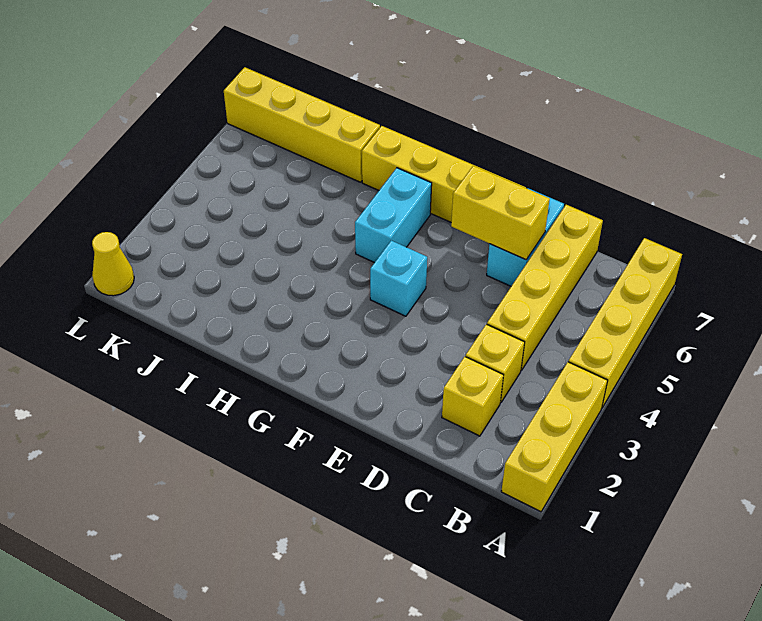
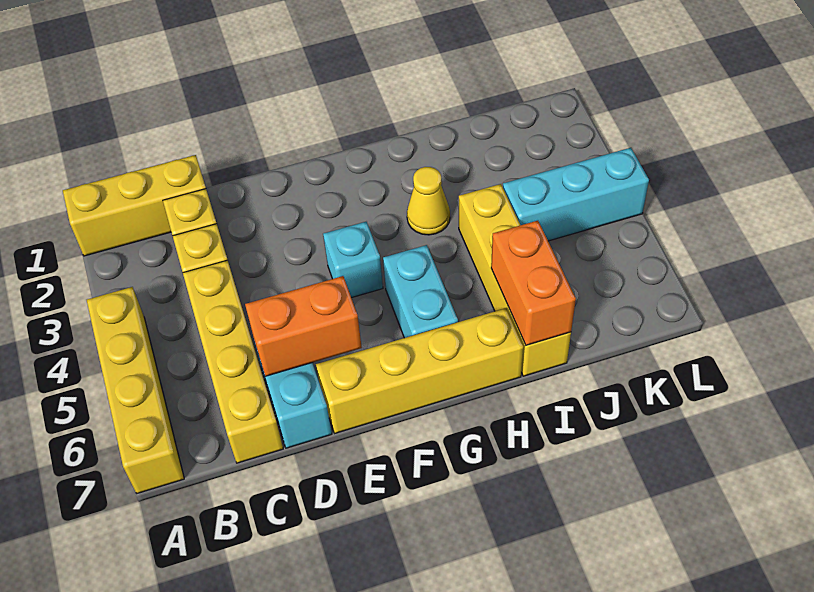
yellow 1x3 brick [501,362,608,512] -> yellow 1x3 brick turned to [63,155,206,256]
yellow 1x2 brick [451,166,550,260] -> orange 1x2 brick [245,276,362,376]
none -> orange 1x2 brick [491,221,576,345]
yellow 1x4 brick [224,67,380,182] -> yellow 1x4 brick turned to [459,184,571,376]
none -> cyan 1x3 brick [503,148,649,241]
yellow 1x1 cone [92,232,134,296] -> yellow 1x1 cone moved to [407,167,450,235]

